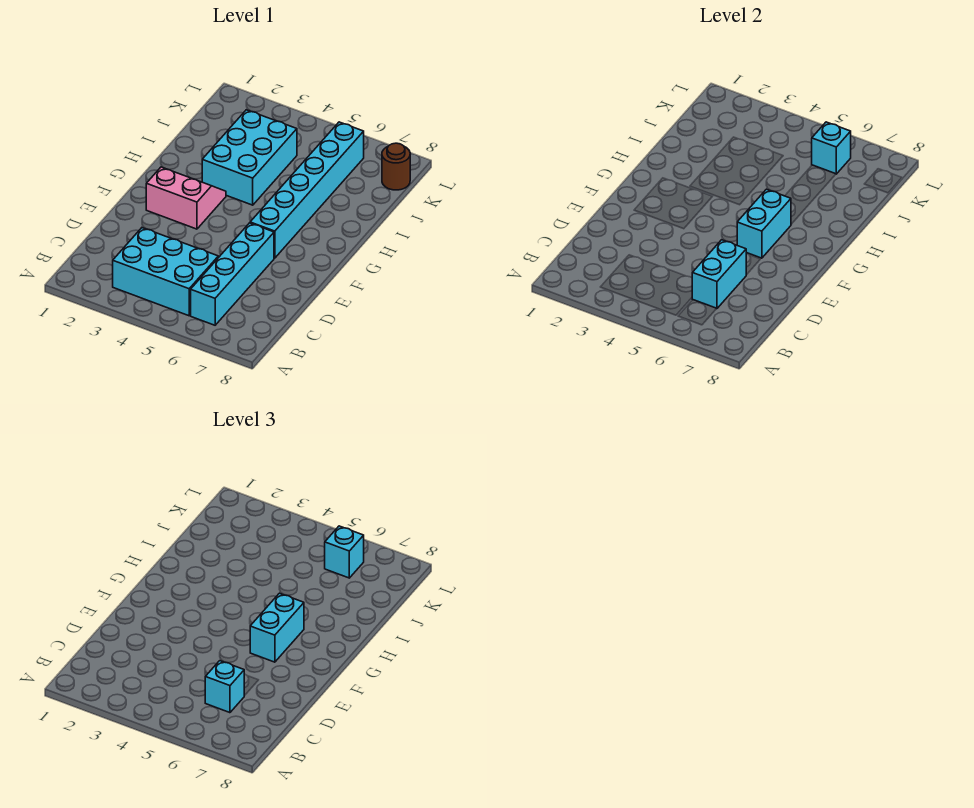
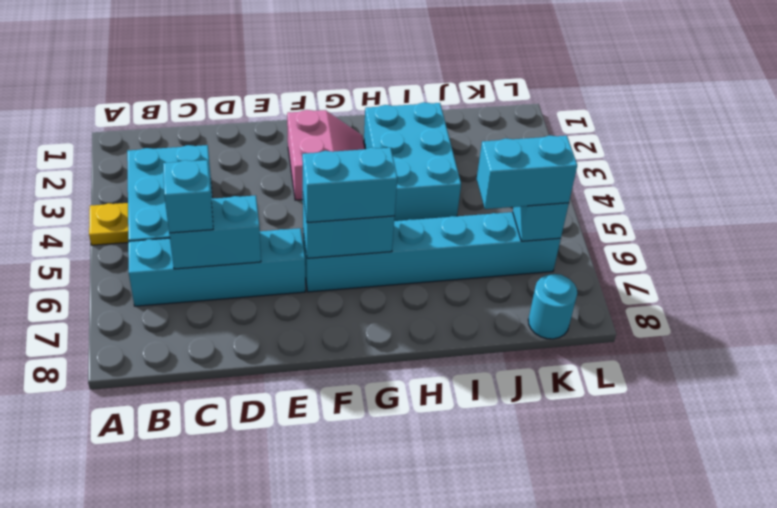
none -> yellow 1x1 plate [89,203,128,245]
cyan 2x3 brick [202,110,297,205] -> cyan 2x3 brick turned to [364,102,461,221]
cyan 1x1 brick [325,526,364,578] -> cyan 1x2 brick [477,135,577,209]
brown 1x1 round brick [382,143,410,190] -> cyan 1x1 round brick [528,274,577,339]

